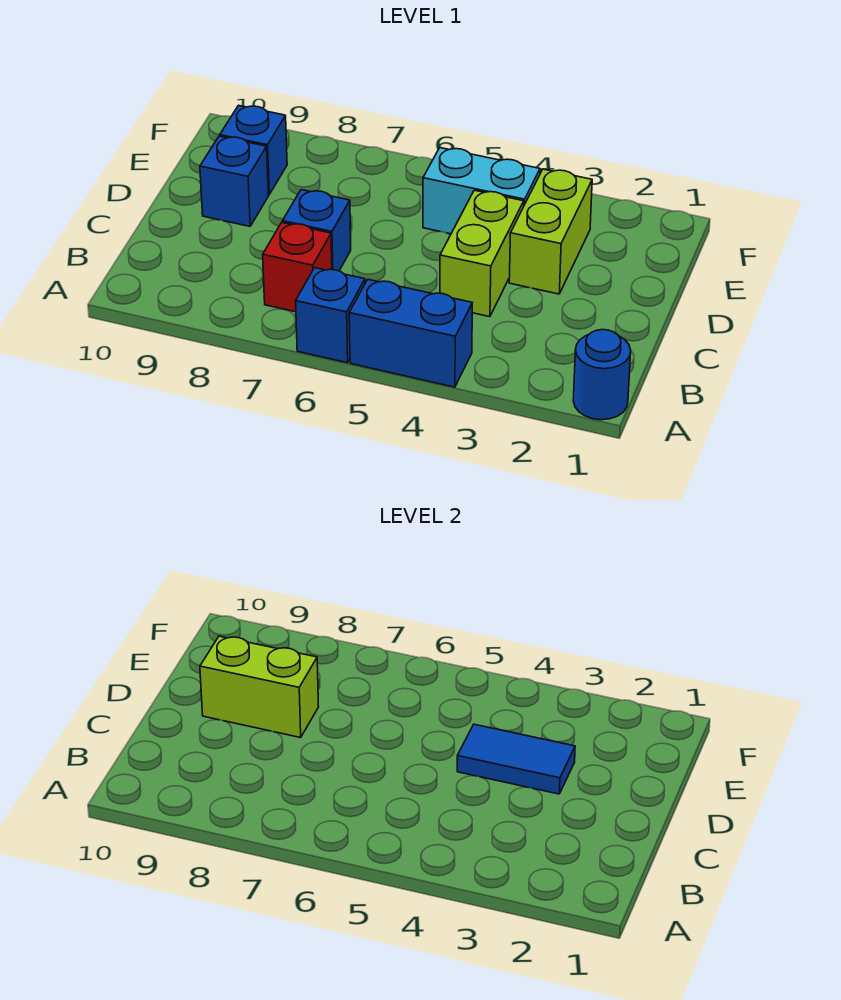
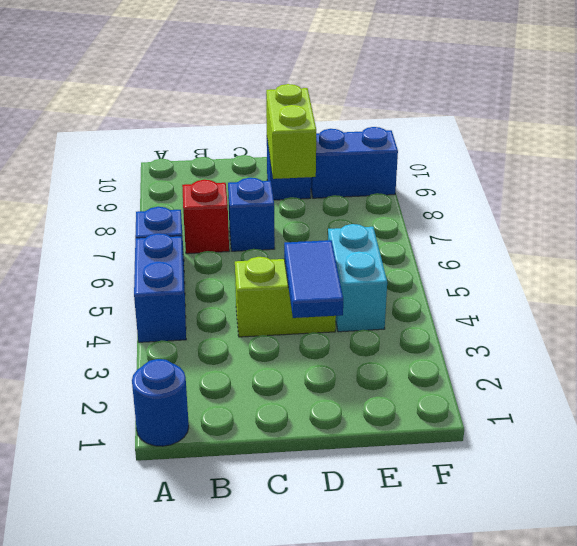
lime 1x2 brick [509,169,592,294] -> none
blue 1x1 brick [220,105,287,195] -> blue 1x2 brick [311,127,398,198]

